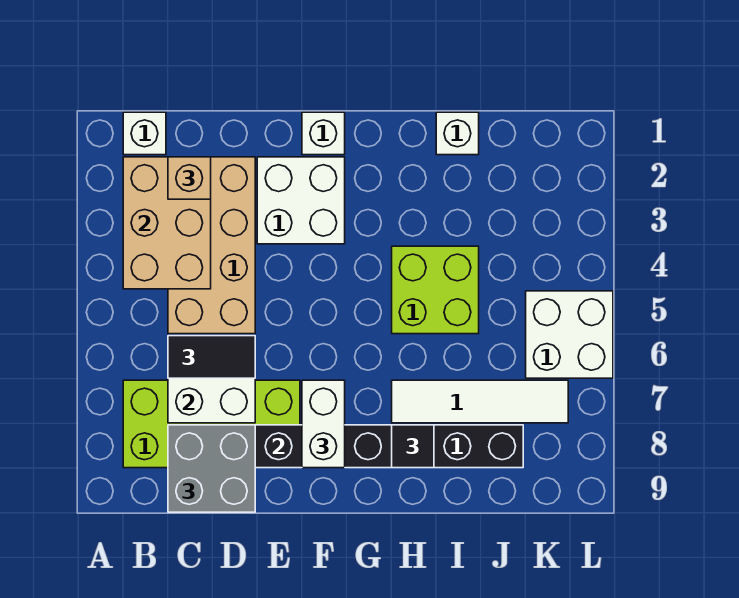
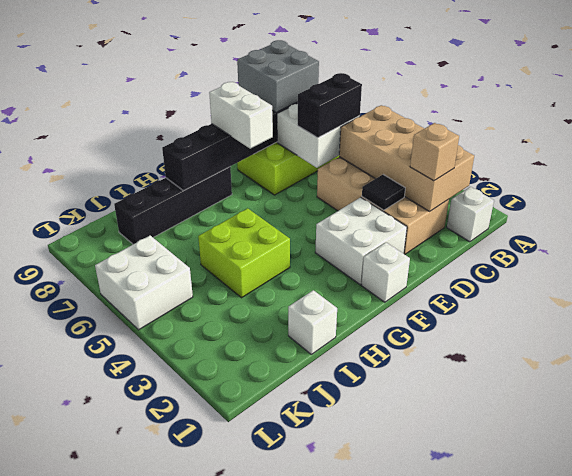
tan 2x3 brick [123,157,211,289] -> tan 2x4 brick [339,105,474,211]
black 1x2 tile [168,336,255,378] -> black 1x2 brick [298,73,362,138]
white 1x4 tile [392,380,568,423] -> none
black 1x1 tile [392,425,434,468] -> black 1x1 tile moved to [362,175,405,210]

